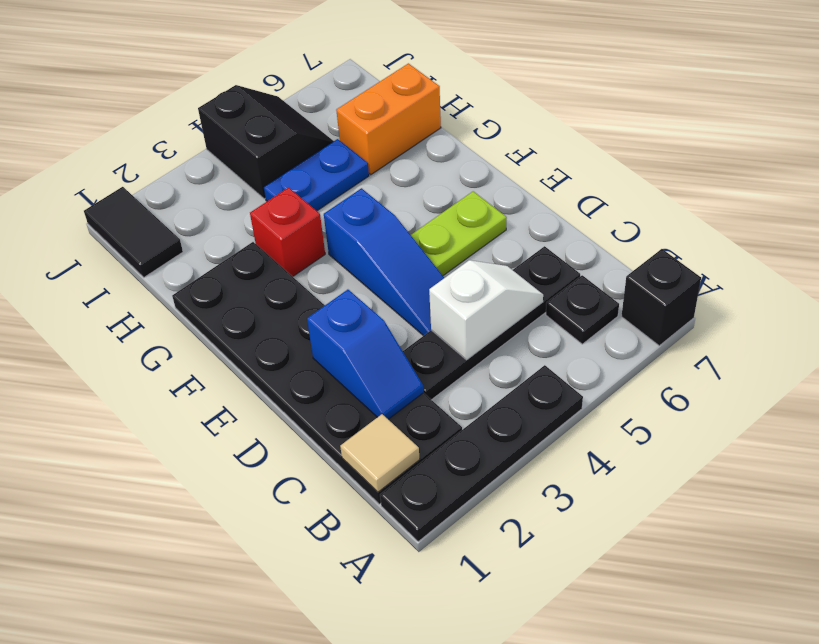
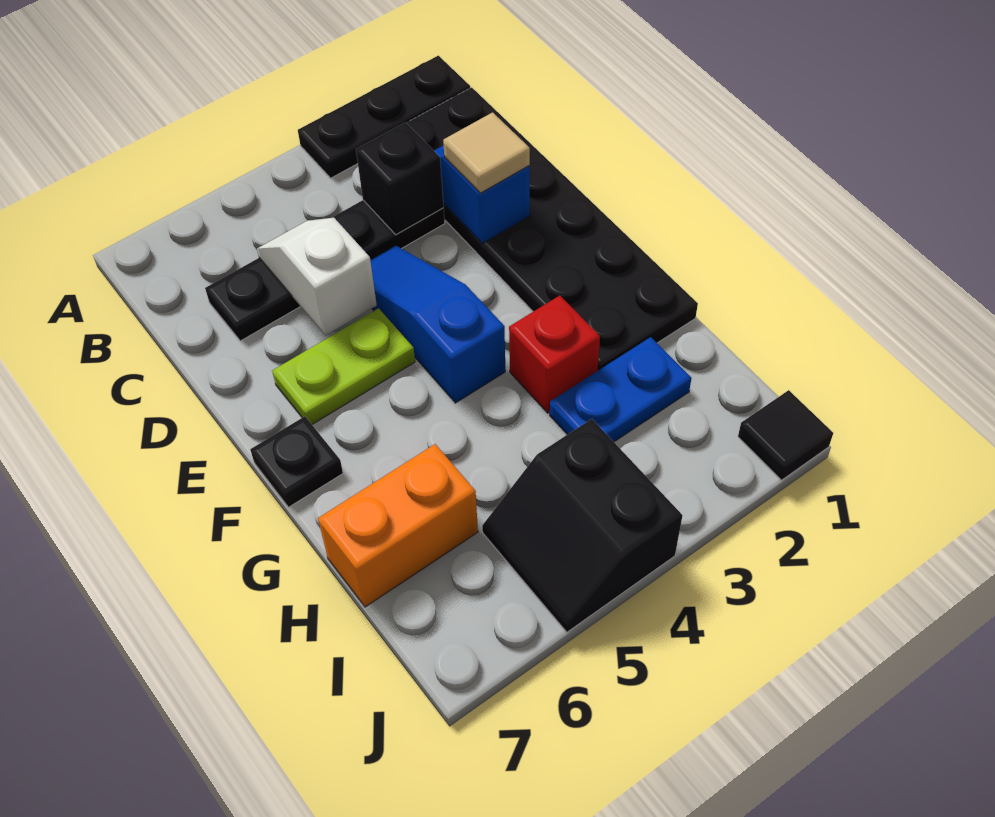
black 1x4 plate [380,365,583,541] -> black 1x3 plate [298,56,470,178]
black 1x1 brick [621,249,701,346] -> black 1x1 brick moved to [356,122,444,235]
tan 1x1 tile [340,414,420,492] -> tan 1x1 tile moved to [443,112,530,193]
black 1x1 plate [546,275,619,344] -> black 1x1 plate moved to [250,416,343,507]
white 1x2 slope [429,260,543,360] -> white 1x2 slope turned to [257,218,377,335]
blue 1x2 plate [264,139,369,211] -> blue 1x2 plate moved to [550,337,691,442]
black 1x2 tile [84,187,183,277] -> black 1x1 tile [738,390,833,480]

